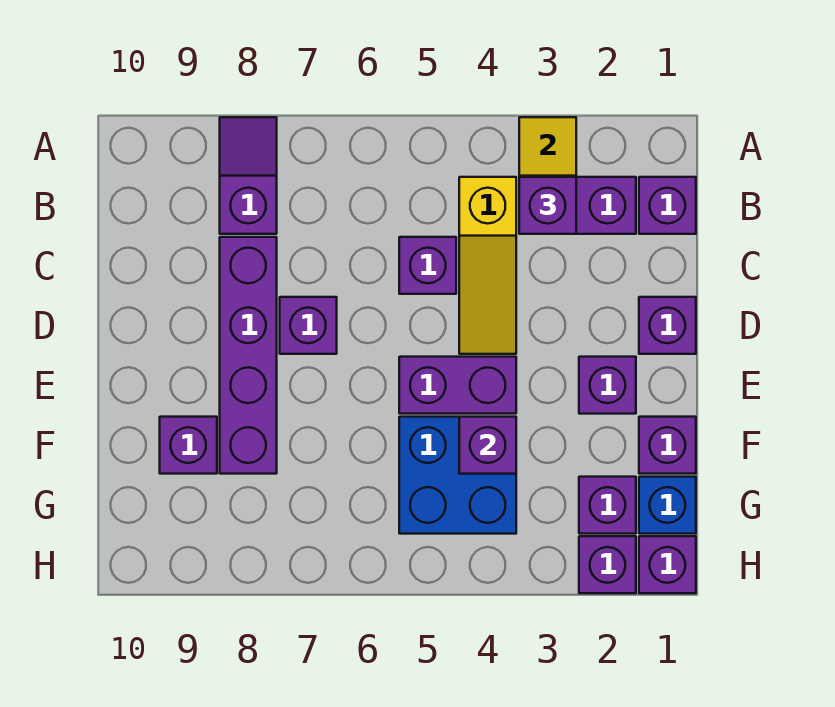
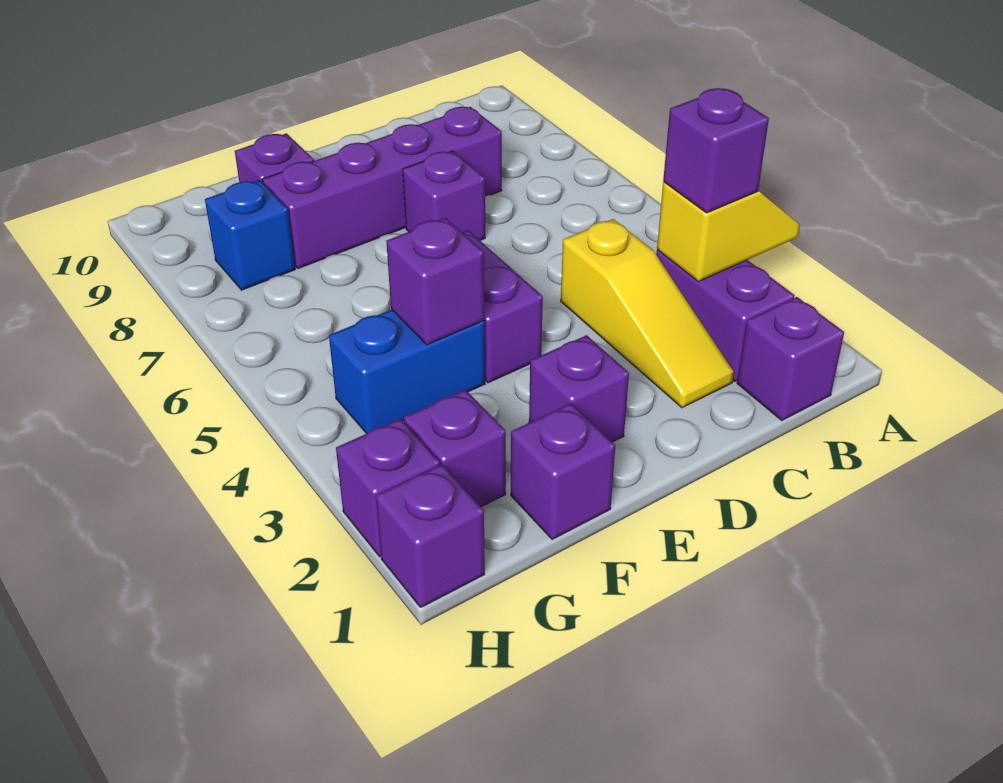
purple 1x2 slope [220,117,277,234] -> none
yellow 1x3 slope [459,177,516,354] -> yellow 1x3 slope turned to [561,219,734,408]
purple 1x1 brick [399,237,456,294] -> none
purple 1x1 brick [639,297,696,354] -> none
blue 2x2 brick [399,417,516,534] -> blue 1x2 brick [329,309,485,434]
blue 1x1 brick [639,477,696,534] -> blue 1x1 brick moved to [205,180,295,290]

